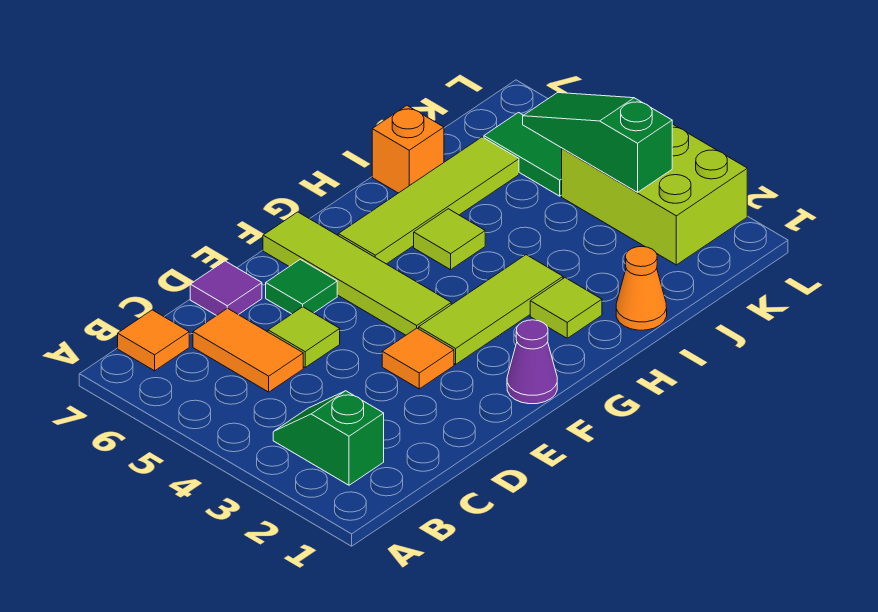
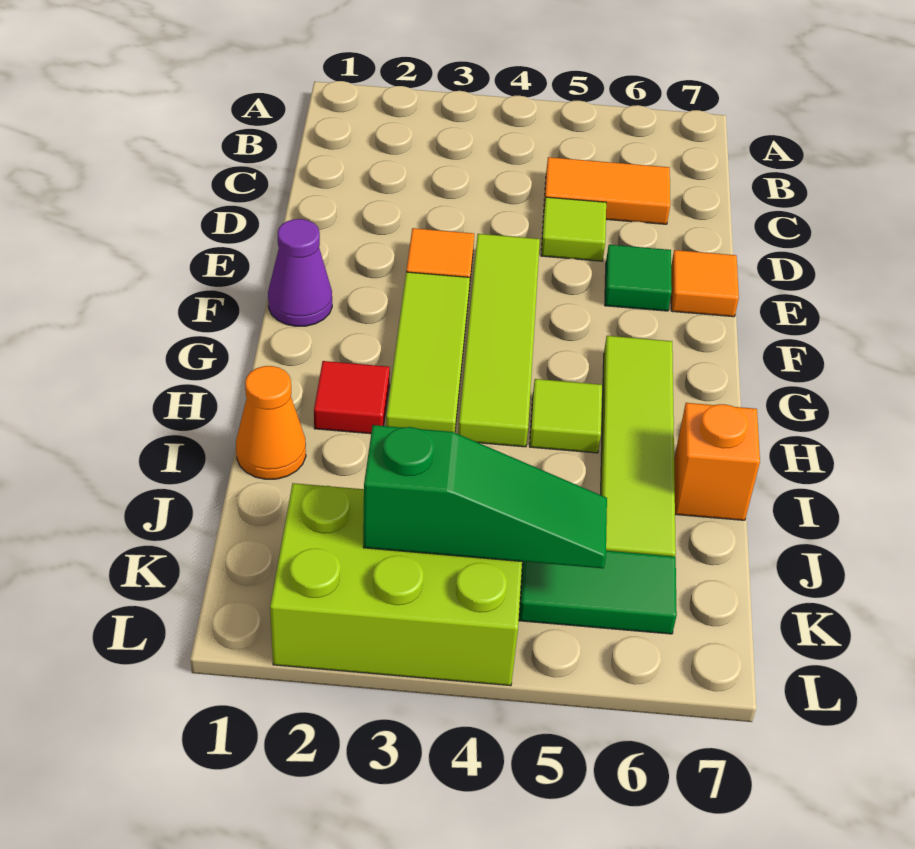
green 1x2 slope [273,391,384,485] -> none
orange 1x1 tile [118,310,189,371] -> orange 1x1 tile moved to [671,250,739,317]
purple 1x1 tile [190,261,262,316] -> none
lime 1x4 tile [263,212,451,335] -> lime 1x4 tile turned to [458,234,540,447]
lime 1x1 tile [530,278,602,338] -> red 1x1 tile [314,361,390,434]

